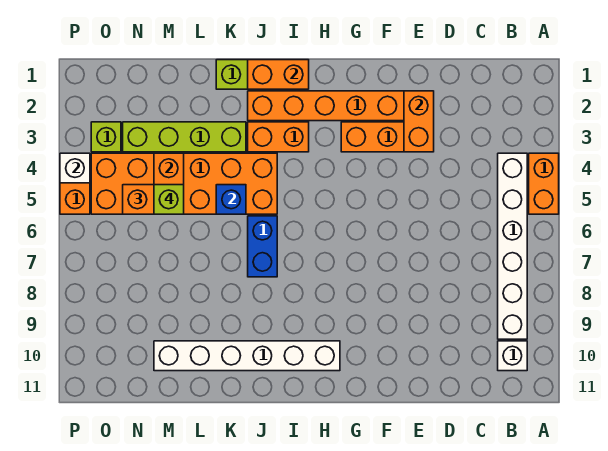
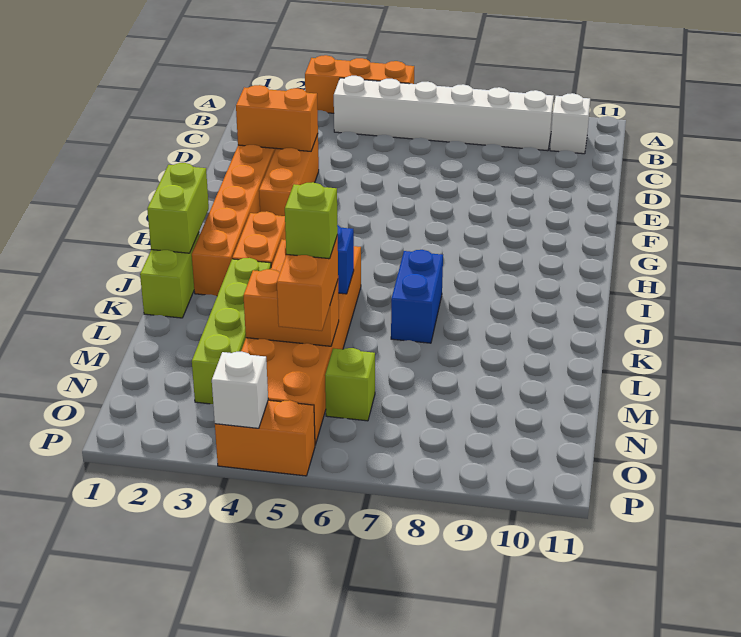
orange 1x2 brick [529,153,559,214] -> orange 1x3 brick [305,55,414,113]
white 1x6 brick [154,341,340,371] -> none
orange 1x2 brick [248,60,309,89] -> lime 1x2 brick [147,163,209,253]
blue 1x2 brick [248,216,277,277] -> blue 1x2 brick turned to [391,250,443,343]
lime 1x1 brick [91,122,121,152] -> lime 1x1 brick moved to [325,348,375,421]

